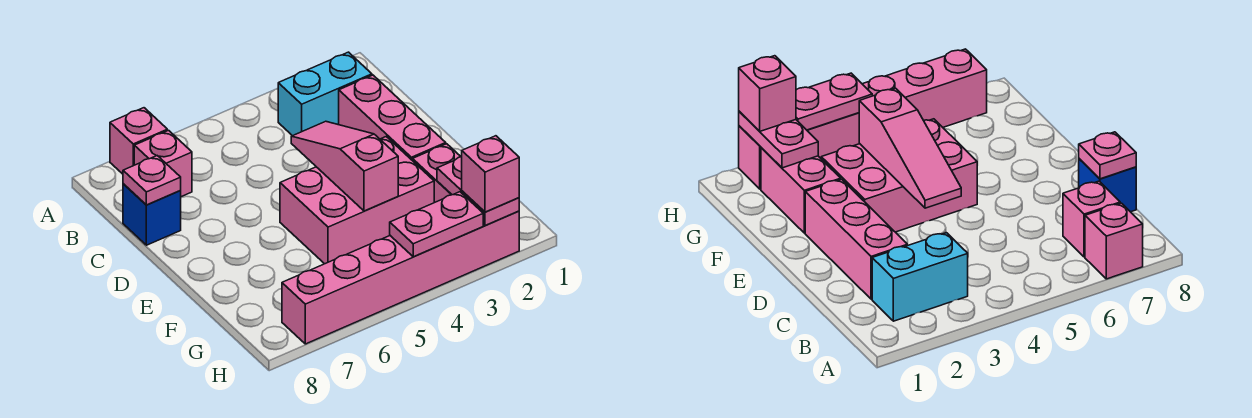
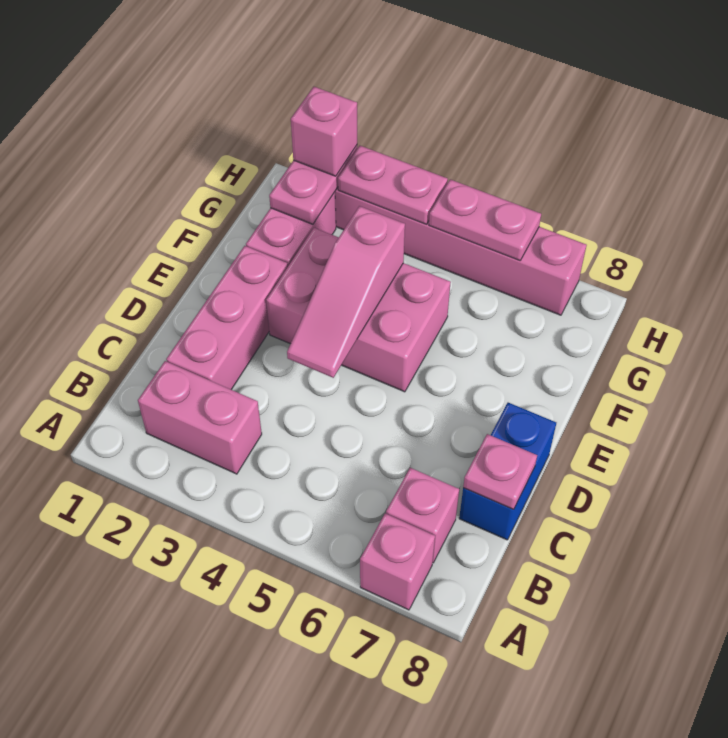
cyan 1x2 brick [278,52,372,136] -> pink 1x2 brick [138,361,262,474]
blue 1x1 brick [123,184,181,245] -> blue 1x2 brick [459,403,556,540]
none -> pink 1x2 plate [429,179,541,260]

